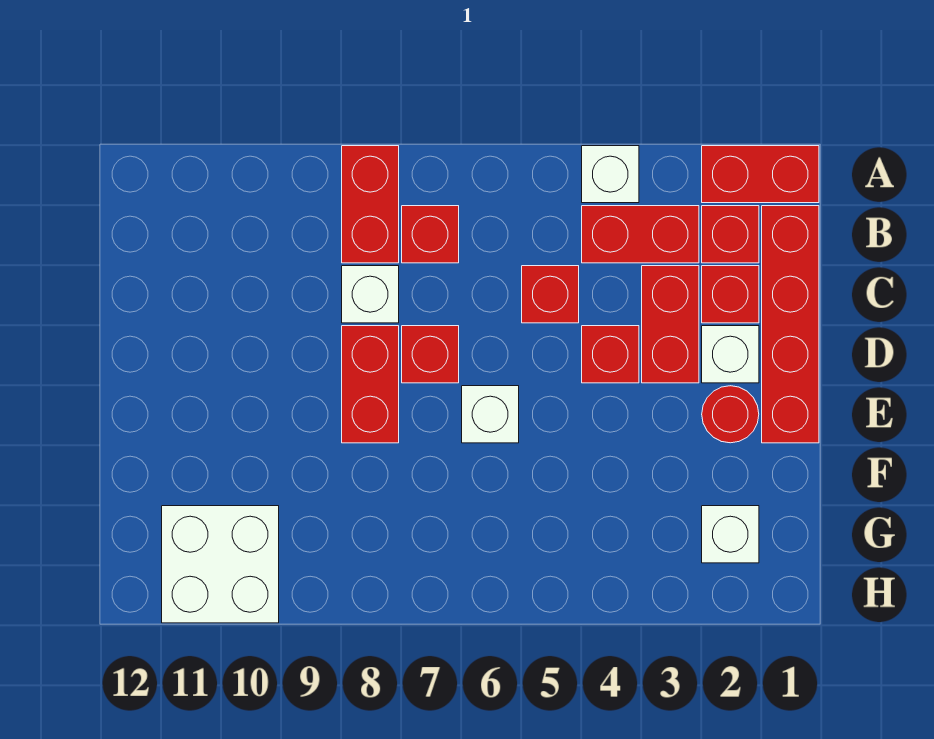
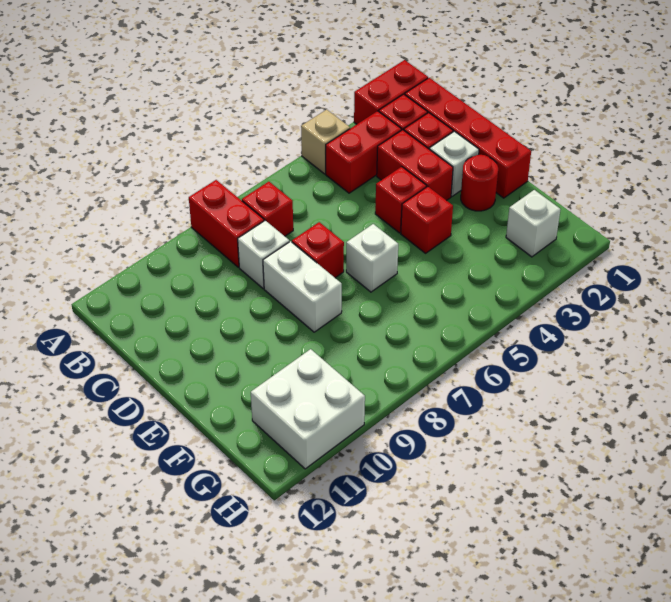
white 1x1 brick [582,146,639,203] -> tan 1x1 brick [301,110,350,174]
red 1x1 brick [522,266,579,323] -> red 1x1 brick moved to [401,187,453,253]
red 1x2 brick [342,326,399,443] -> white 1x2 brick [263,241,342,332]

